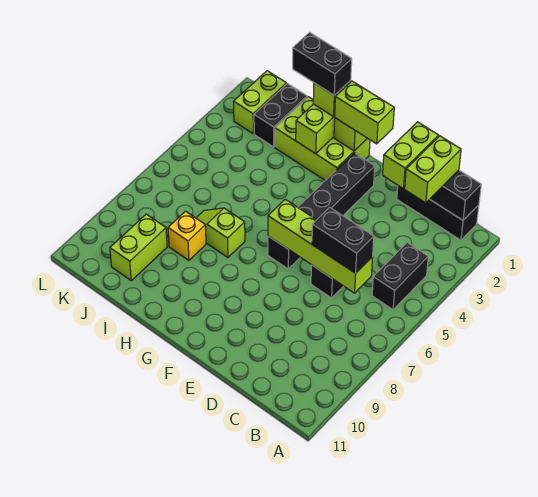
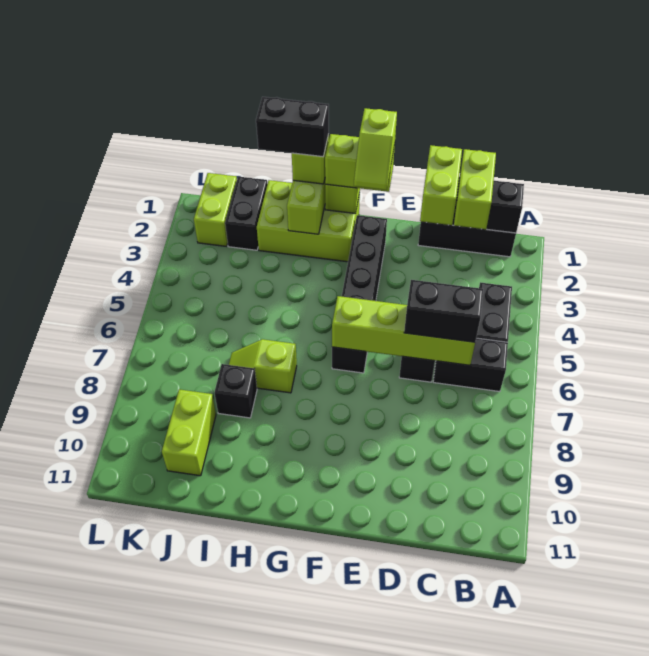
none -> black 1x2 brick [433,338,508,392]
none -> lime 1x2 slope [354,108,397,190]
yellow 1x1 brick [168,211,206,260] -> black 1x1 brick [214,364,257,418]

